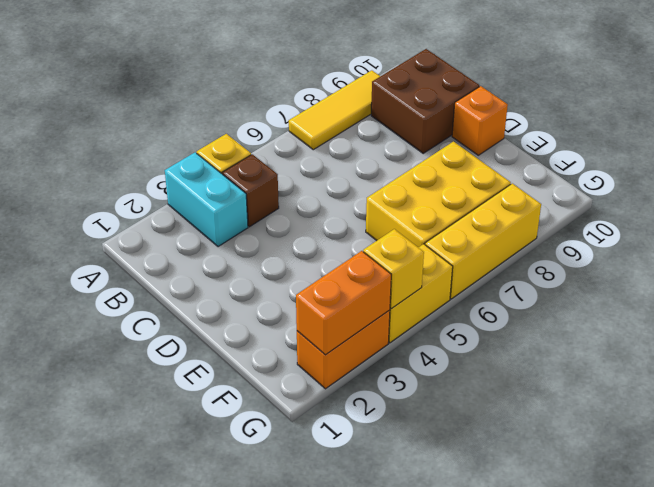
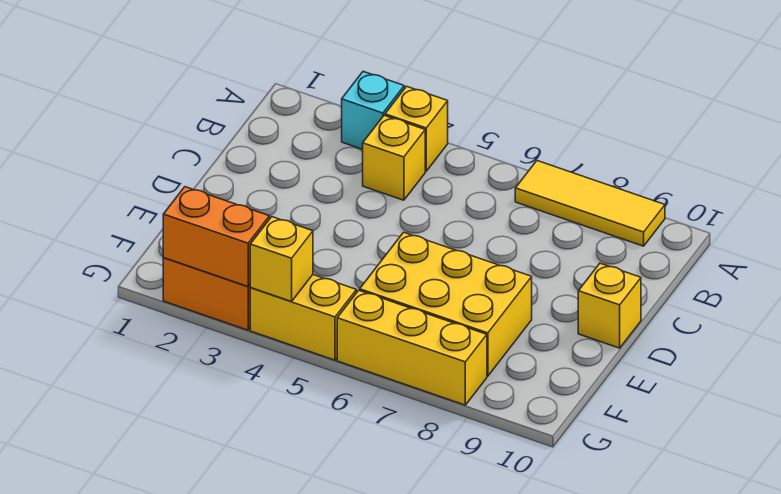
cyan 1x2 brick [165,152,248,247] -> cyan 1x1 brick [342,71,404,149]
brown 1x1 brick [223,154,279,227] -> yellow 1x1 brick [363,115,425,200]
brown 2x2 brick [371,49,479,153] -> none
orange 1x1 brick [452,86,508,155] -> yellow 1x1 brick [578,263,641,348]

